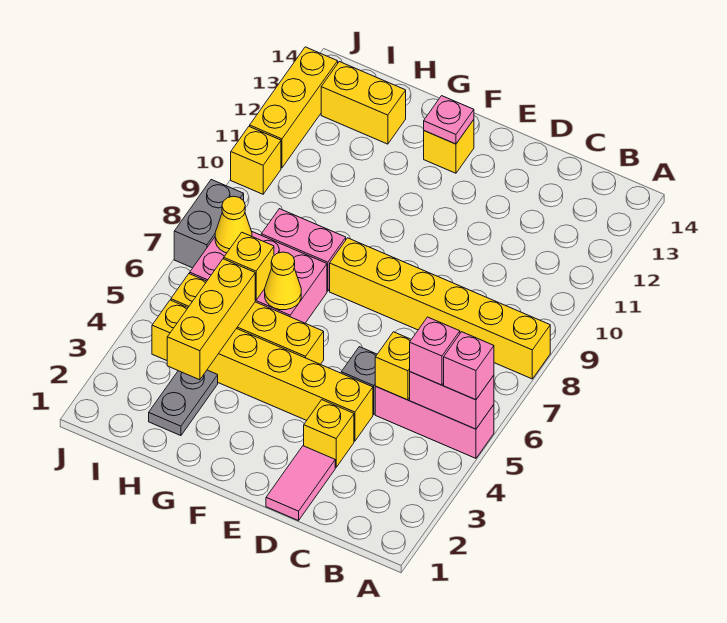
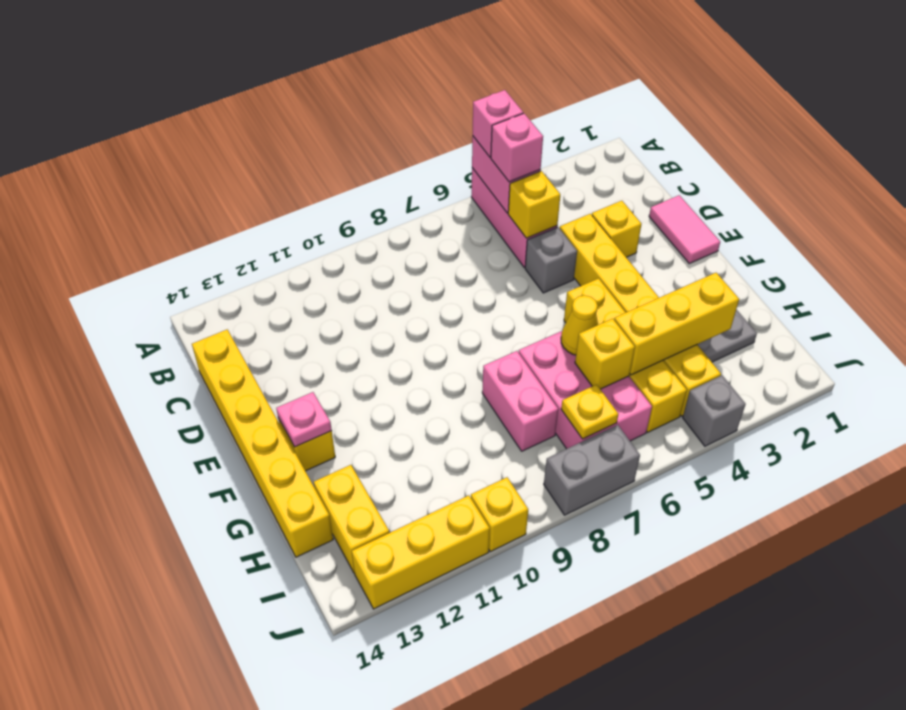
yellow 1x6 brick [330,238,550,379] -> yellow 1x6 brick moved to [192,329,333,557]
pink 1x2 tile [266,446,335,521] -> pink 1x2 tile turned to [649,195,720,263]
yellow 1x1 cone [215,196,252,253] -> yellow 1x1 plate [561,384,618,439]
none -> grey 1x1 brick [683,375,746,446]

